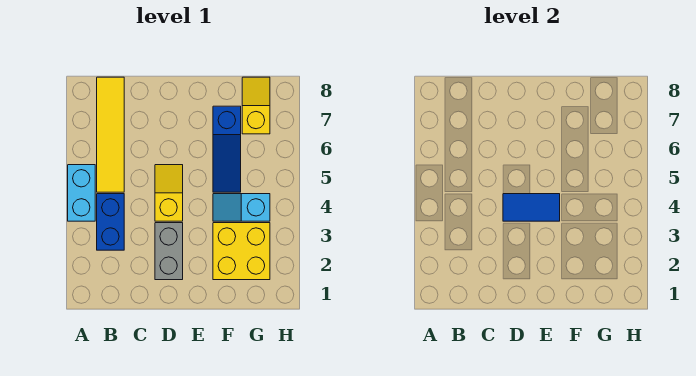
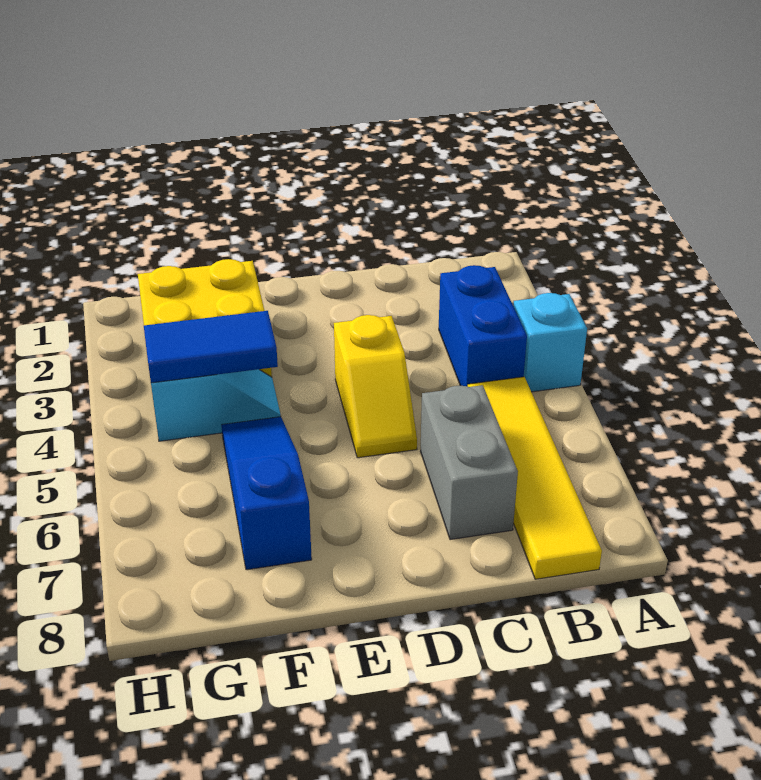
cyan 1x2 brick [68,165,95,221] -> cyan 1x1 brick [513,293,587,392]
grey 1x2 brick [155,223,183,280] -> grey 1x2 brick moved to [421,385,518,540]
blue 1x2 tile [503,194,560,221] -> blue 1x2 tile moved to [144,311,278,383]
yellow 1x2 slope [242,77,270,134] -> none

